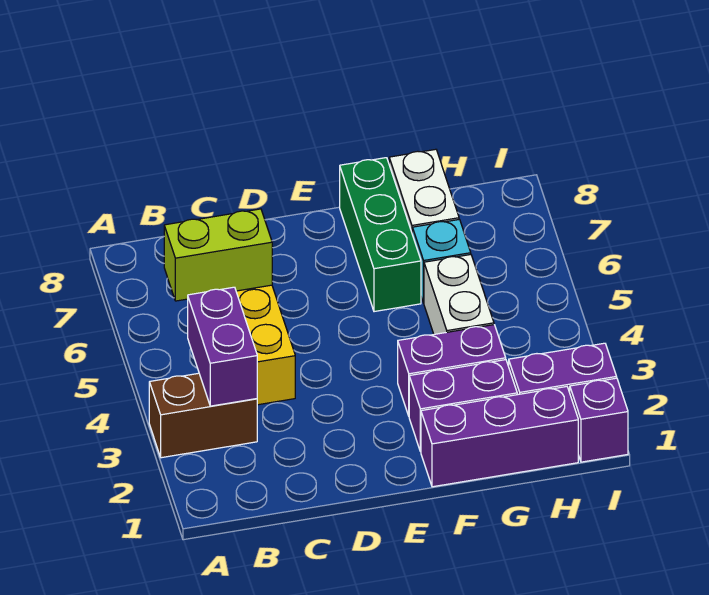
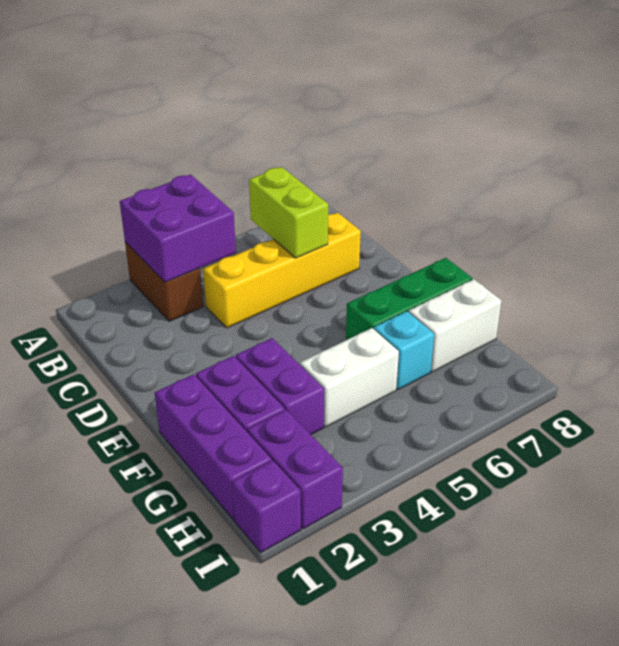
purple 1x2 brick [188,287,257,406] -> purple 2x2 brick [120,175,236,282]

